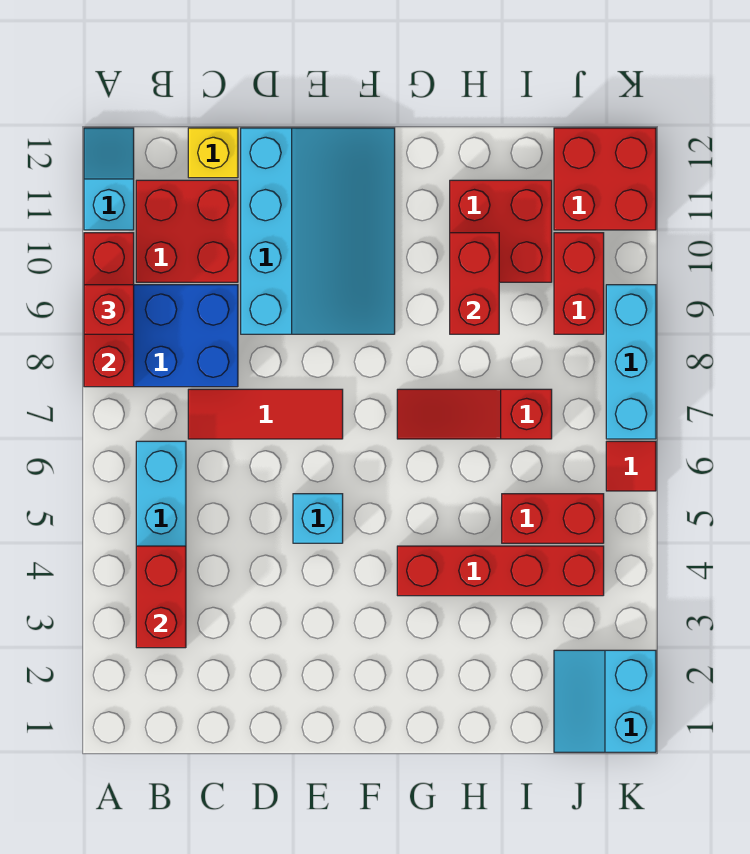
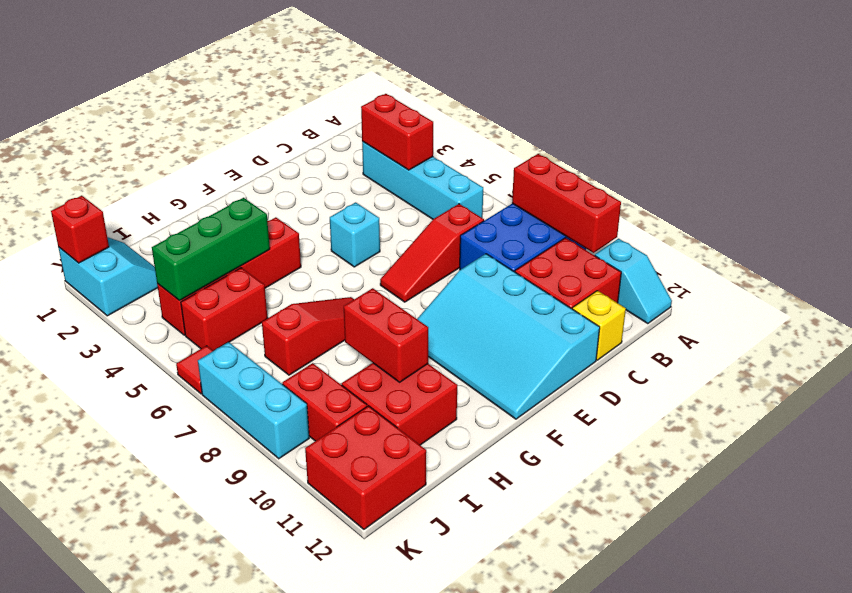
red 1x1 brick [84,285,134,334] -> red 1x1 brick moved to [51,196,109,263]
red 1x3 tile [188,389,343,439] -> red 1x3 slope [380,204,484,302]
none -> green 1x3 brick [152,198,270,301]

